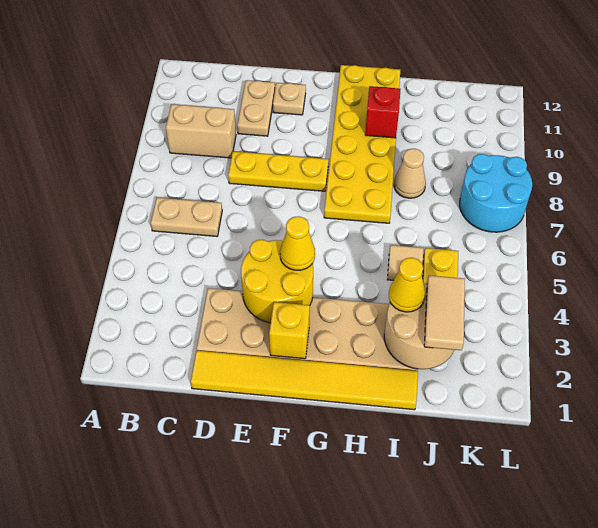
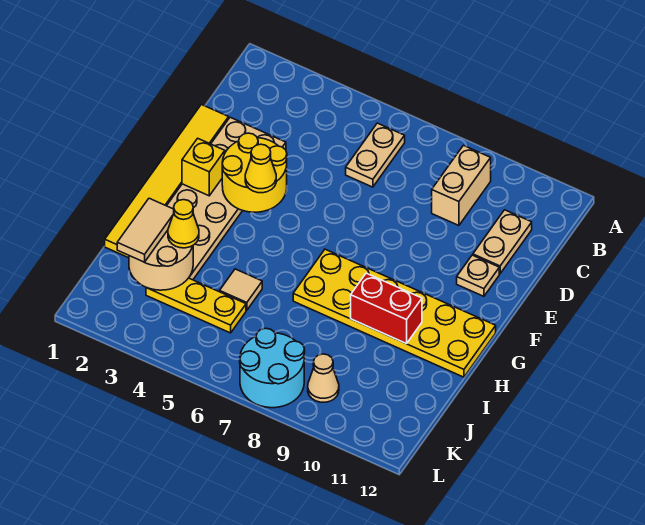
yellow 1x3 plate [228,151,328,191] -> none
tan 1x2 plate [237,80,275,136] -> tan 1x2 plate turned to [473,210,532,274]
red 1x1 brick [365,86,400,138] -> red 1x2 brick [351,273,422,344]
tan 1x1 cone [394,149,426,198] -> tan 1x1 cone moved to [308,354,339,402]
tan 1x2 tile [424,275,465,350] -> tan 1x2 tile turned to [117,198,174,262]

